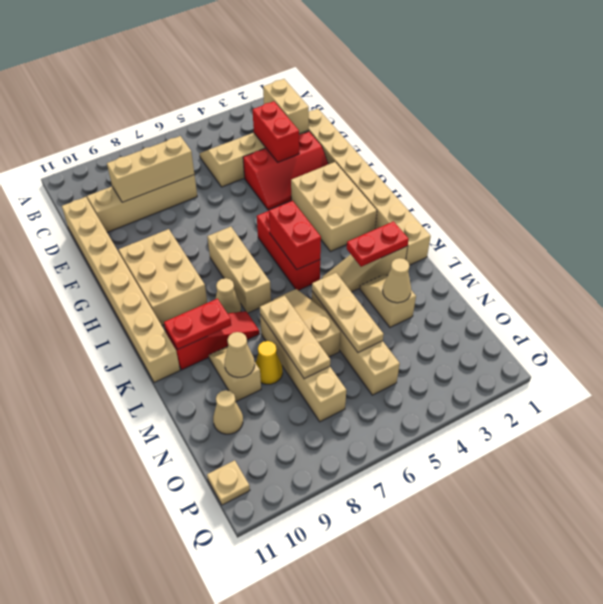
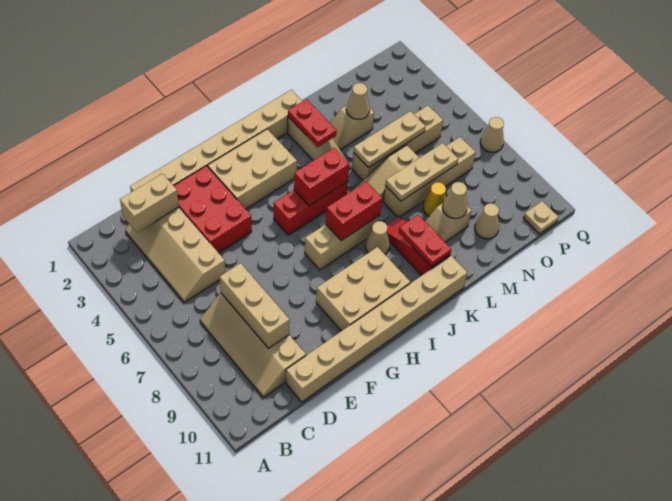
red 1x2 brick [253,101,299,162] -> red 1x2 brick moved to [326,182,382,241]
red 2x3 slope [243,132,328,210] -> red 2x3 brick [174,166,252,253]
none -> tan 1x1 cone [480,117,504,152]

